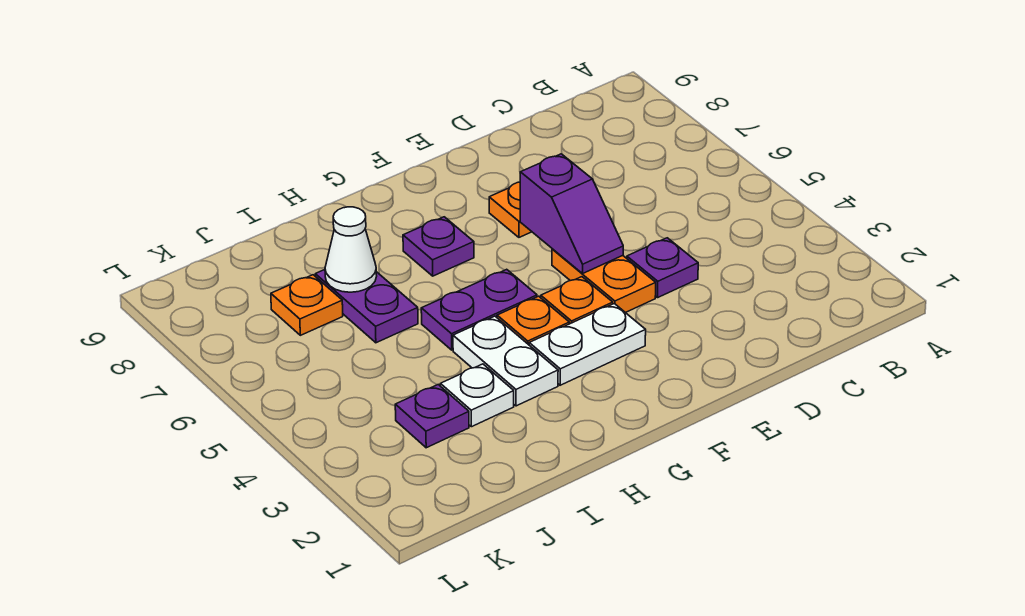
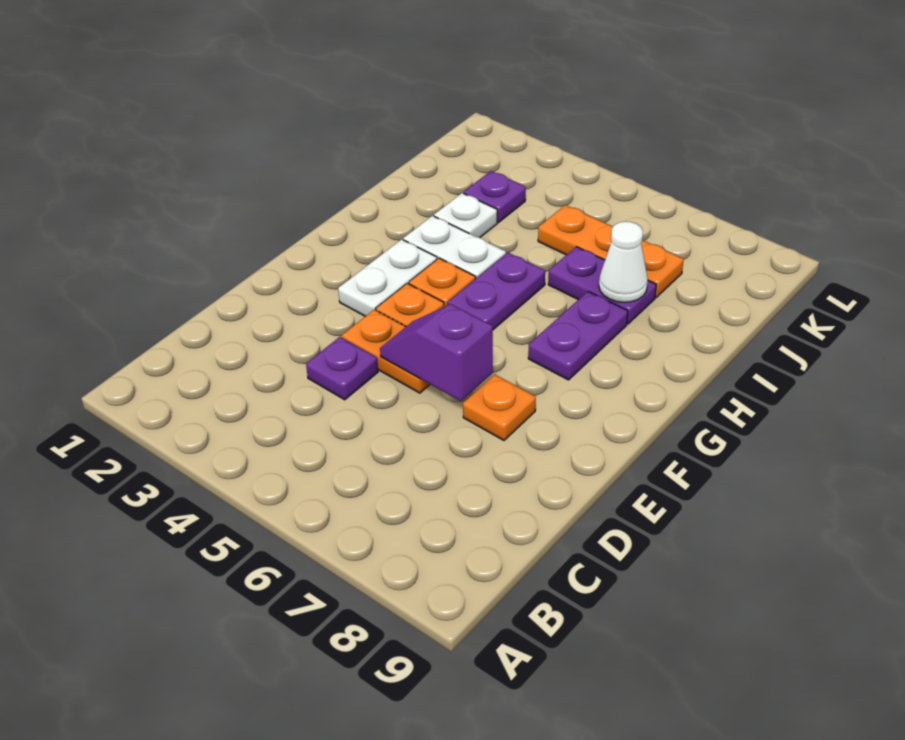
purple 1x1 plate [403,217,474,276] -> purple 1x2 plate [528,292,628,380]
orange 1x1 plate [271,275,343,335] -> orange 1x3 plate [538,205,684,297]

